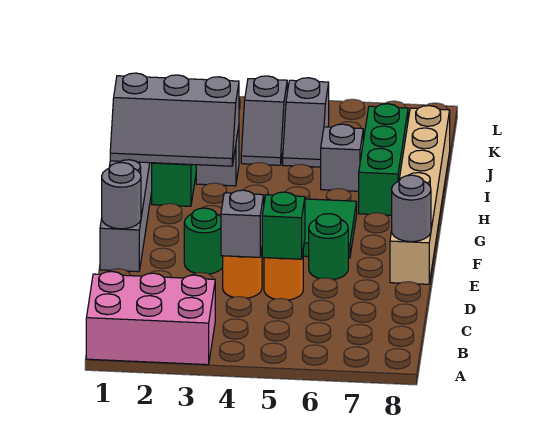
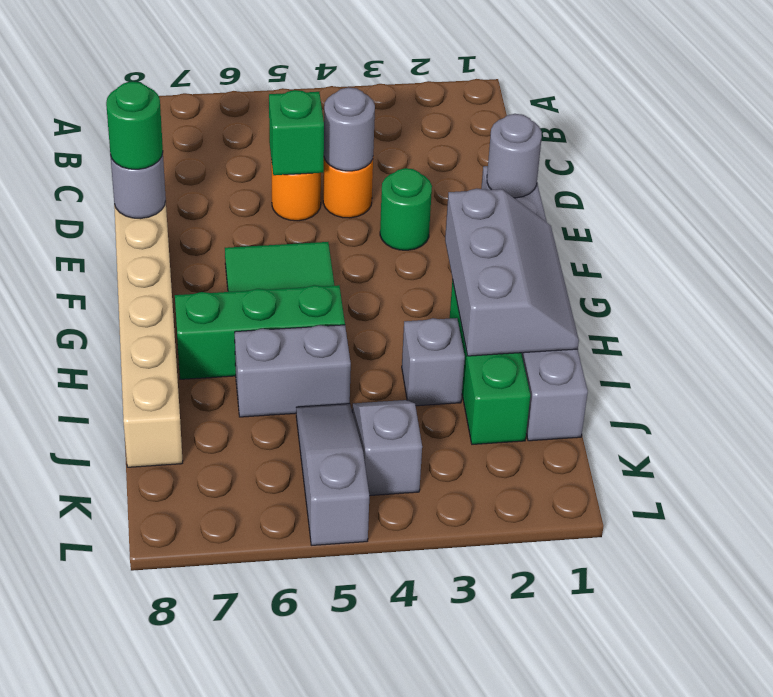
pink 2x3 brick [86,272,215,365] -> none
grey 1x1 brick [221,190,264,257] -> grey 1x1 round brick [324,87,375,171]
green 1x1 round brick [309,214,348,280] -> green 1x1 round brick moved to [106,82,163,169]
grey 2x3 slope [110,73,239,166] -> grey 2x3 slope turned to [445,189,579,356]
green 1x3 brick [359,104,408,215] -> green 1x3 brick turned to [175,285,345,379]
grey 1x1 brick [321,124,363,191] -> grey 1x2 brick [235,325,351,417]
grey 1x2 slope [283,78,329,167] -> grey 1x3 slope [296,404,369,545]

